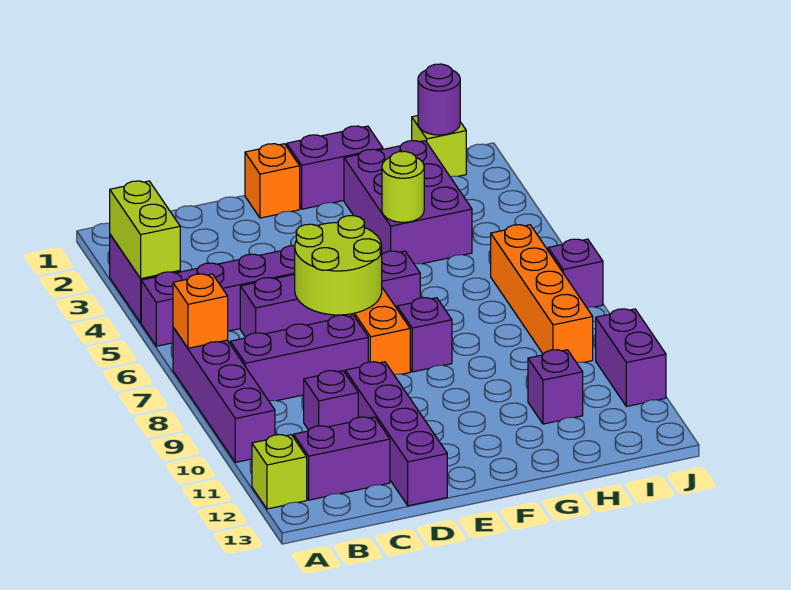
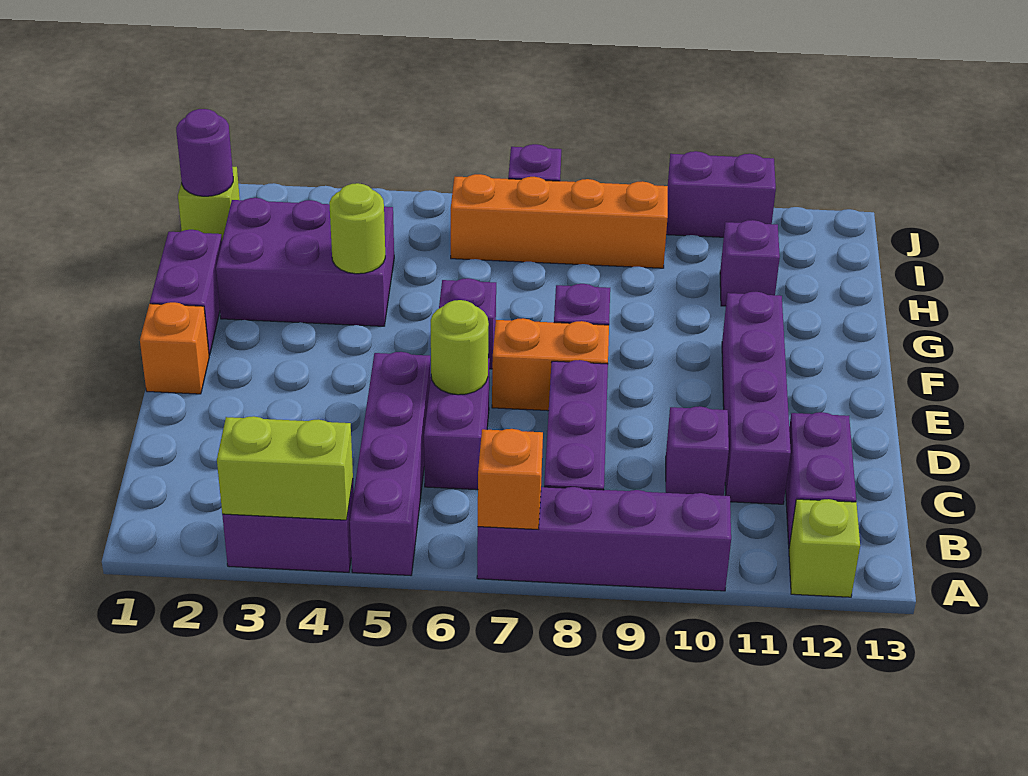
lime 2x2 round brick [295,216,382,315] -> lime 1x1 round brick [431,300,489,395]
purple 1x4 brick [345,362,447,506] -> purple 1x4 brick turned to [722,292,791,504]

